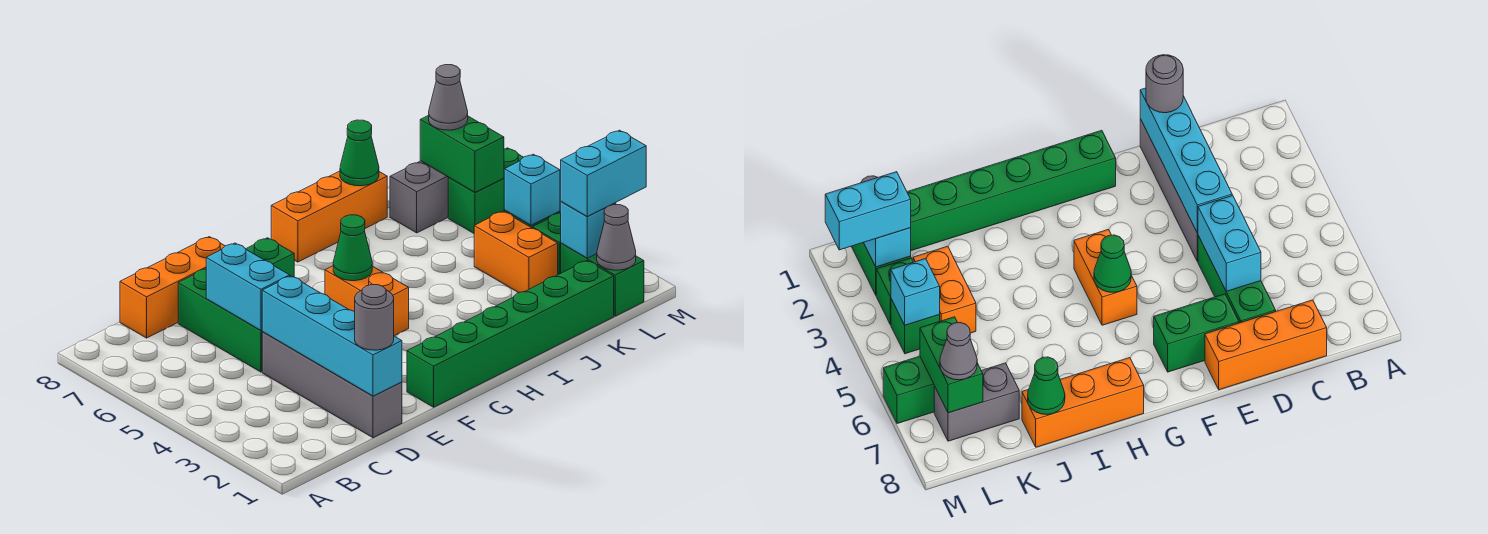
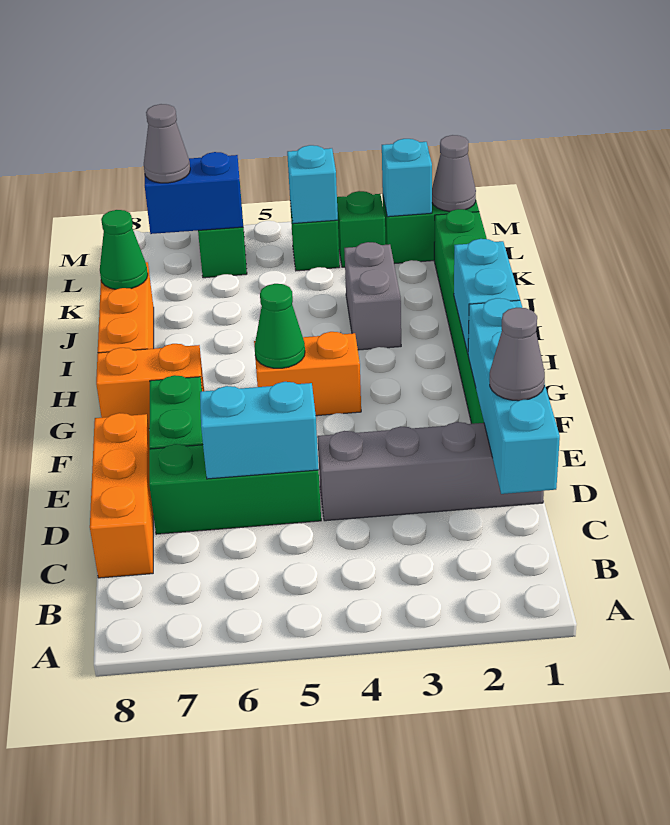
cyan 1x4 brick [262,276,402,396] -> cyan 1x4 brick turned to [468,298,560,494]
grey 1x1 round brick [355,285,394,350] -> grey 1x1 cone [490,308,545,401]
orange 1x2 brick [474,211,558,293] -> orange 1x2 brick moved to [96,344,204,426]
grey 1x2 brick [390,161,449,233] -> grey 1x2 brick moved to [344,242,401,350]
cyan 1x2 brick [561,130,646,217] -> cyan 1x2 brick moved to [454,239,520,353]
green 1x2 brick [420,115,504,192] -> blue 1x2 brick [145,152,243,234]

